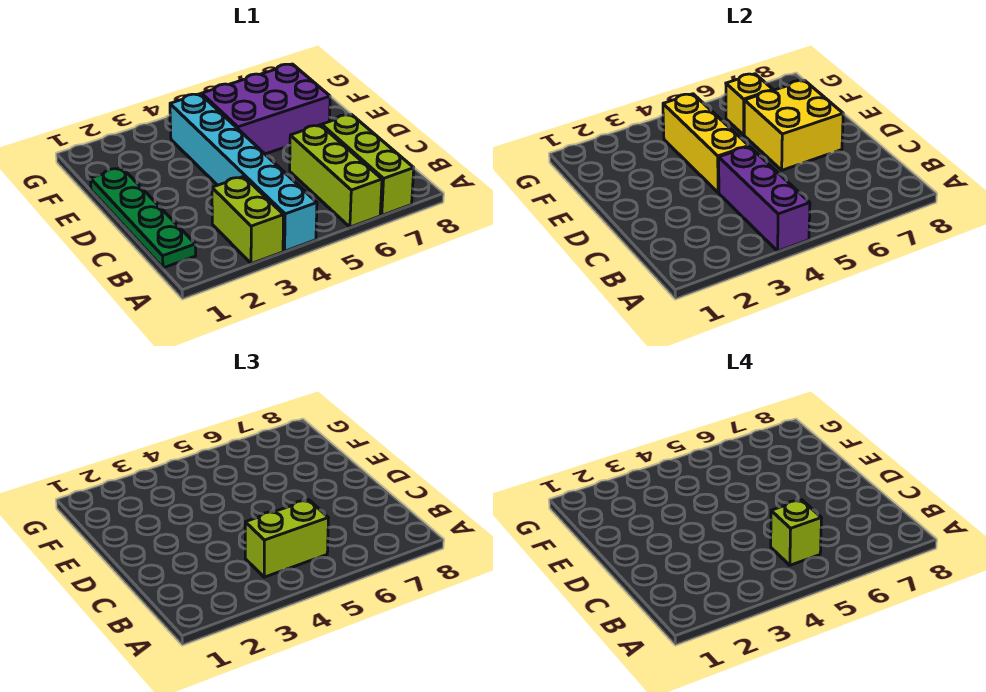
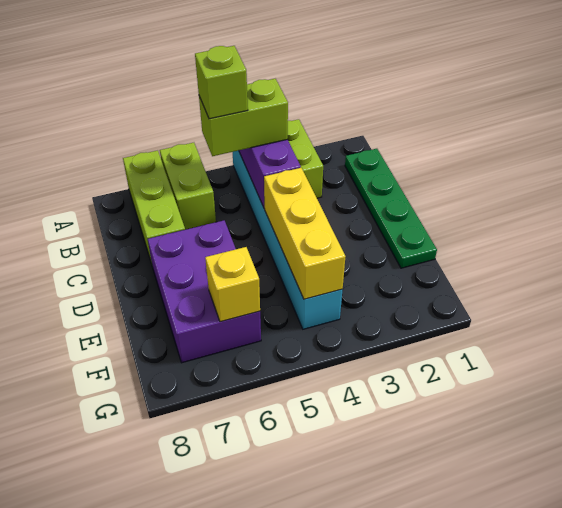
lime 1x3 brick [290,125,382,227] -> lime 1x2 brick [160,143,216,230]
yellow 2x2 brick [744,80,843,170] -> none
purple 2x3 brick [202,64,330,154] -> purple 2x3 brick turned to [148,220,261,363]

